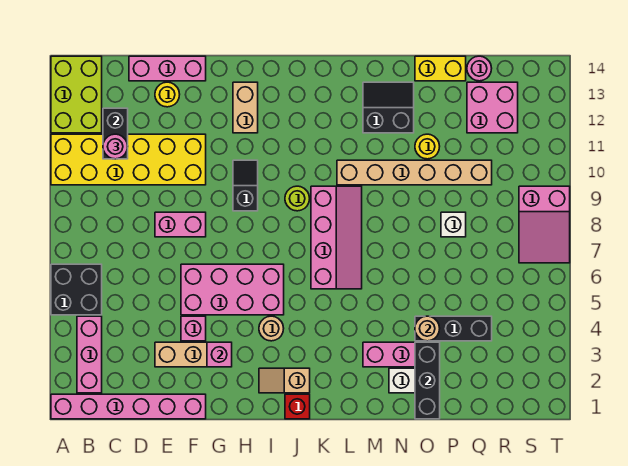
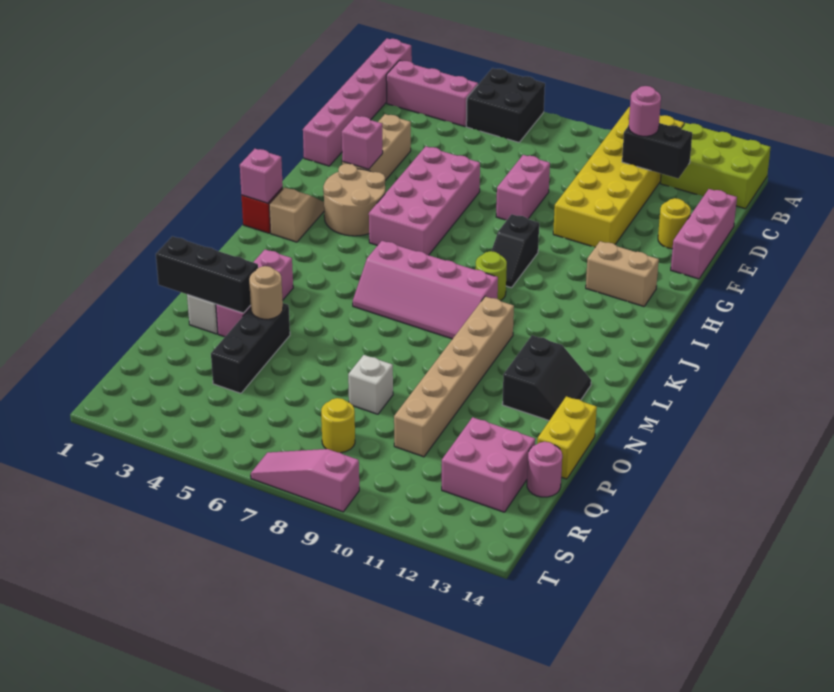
pink 1x1 brick [181,316,206,341] -> pink 1x1 brick moved to [240,149,283,203]
black 1x2 slope [233,160,258,211] -> black 1x2 slope turned to [492,214,539,288]
tan 1x1 round brick [259,316,284,341] -> tan 2x2 round brick [323,163,385,236]
yellow 1x1 round brick [415,134,440,159] -> yellow 1x1 round brick moved to [321,398,355,453]
pink 2x3 slope [519,186,570,263] -> pink 1x3 slope [251,449,359,512]

